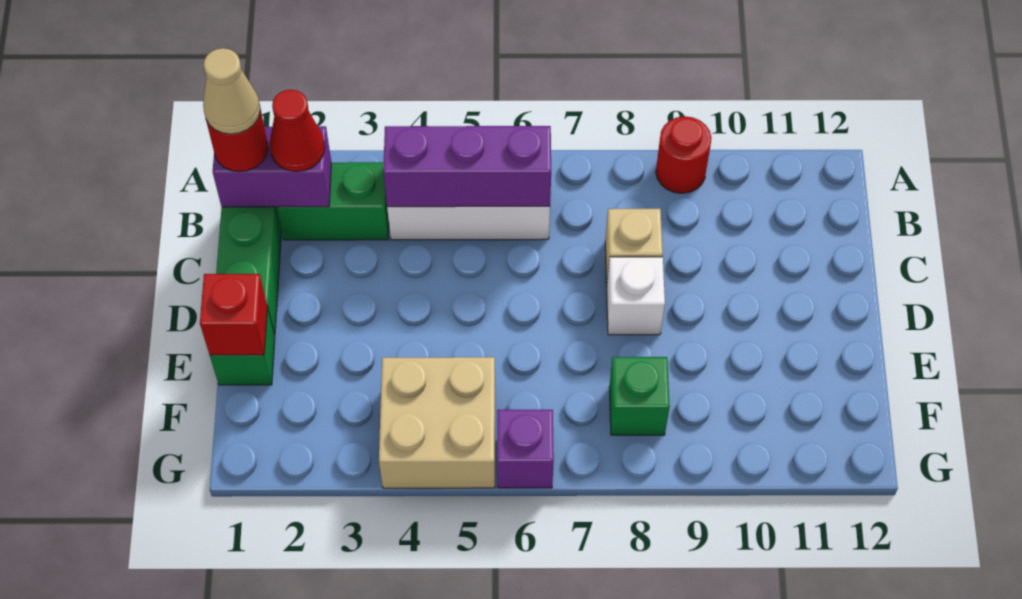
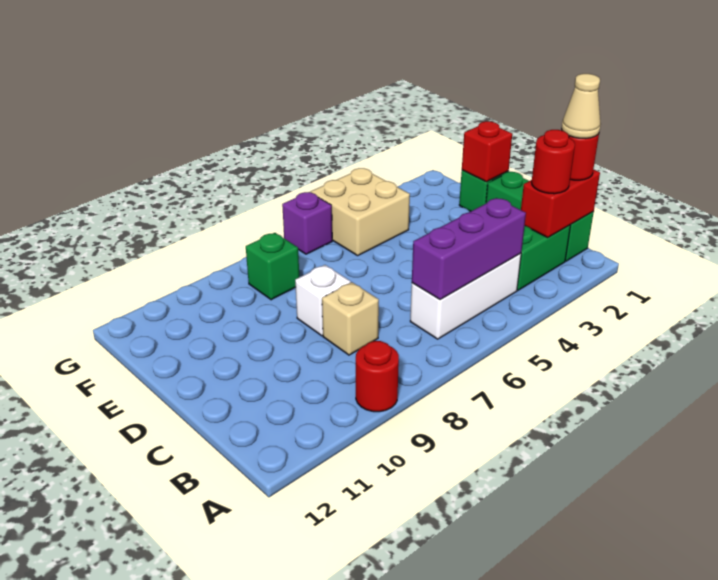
purple 1x2 brick [213,126,331,207] -> red 1x2 brick [521,169,600,237]
red 1x1 cone [270,90,325,172] -> red 1x1 round brick [532,130,575,194]

